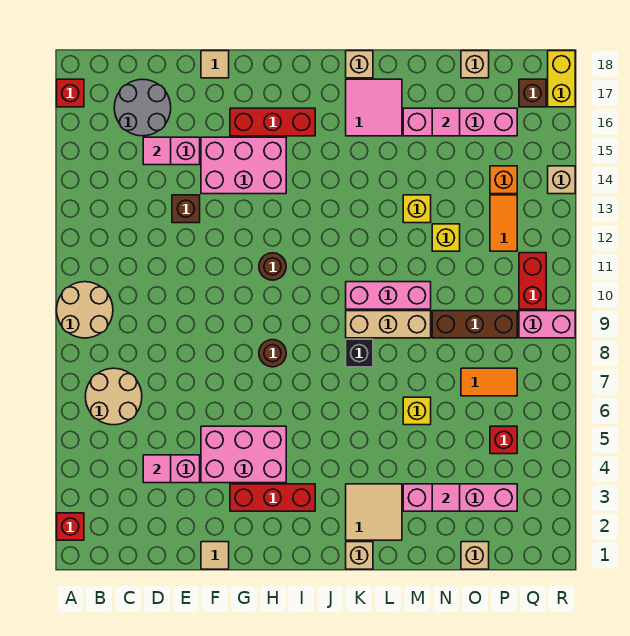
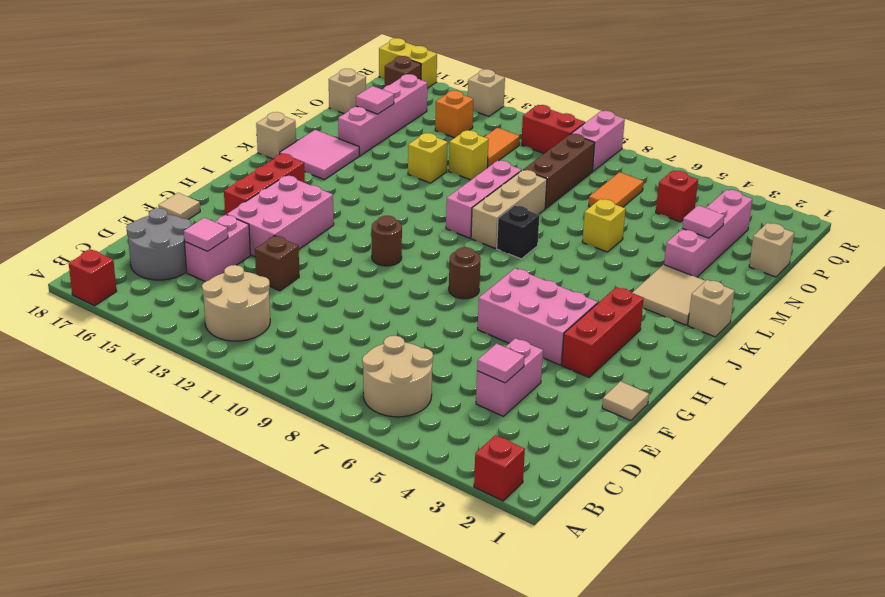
tan 2x2 round brick [57,282,113,338] -> tan 2x2 round brick moved to [202,265,270,341]
pink 2x3 brick [201,426,286,483] -> pink 2x3 brick turned to [478,268,598,365]
orange 1x2 tile [490,195,517,251] -> orange 1x2 tile turned to [485,128,520,168]

